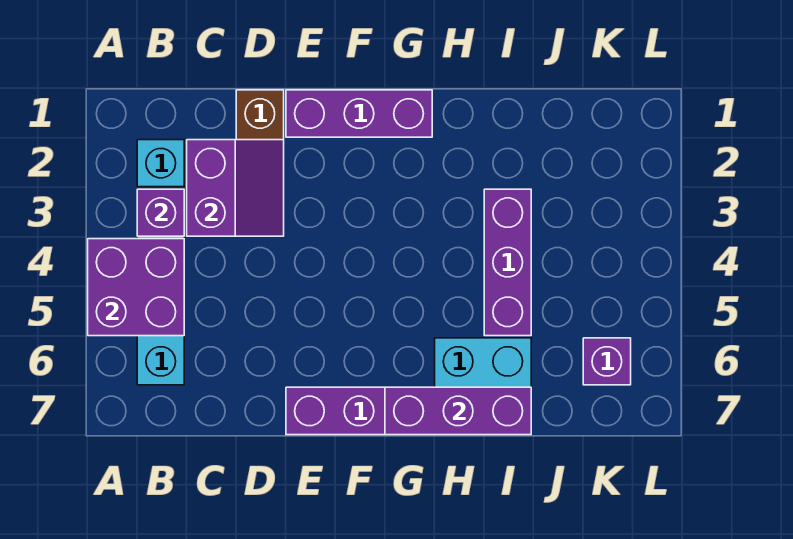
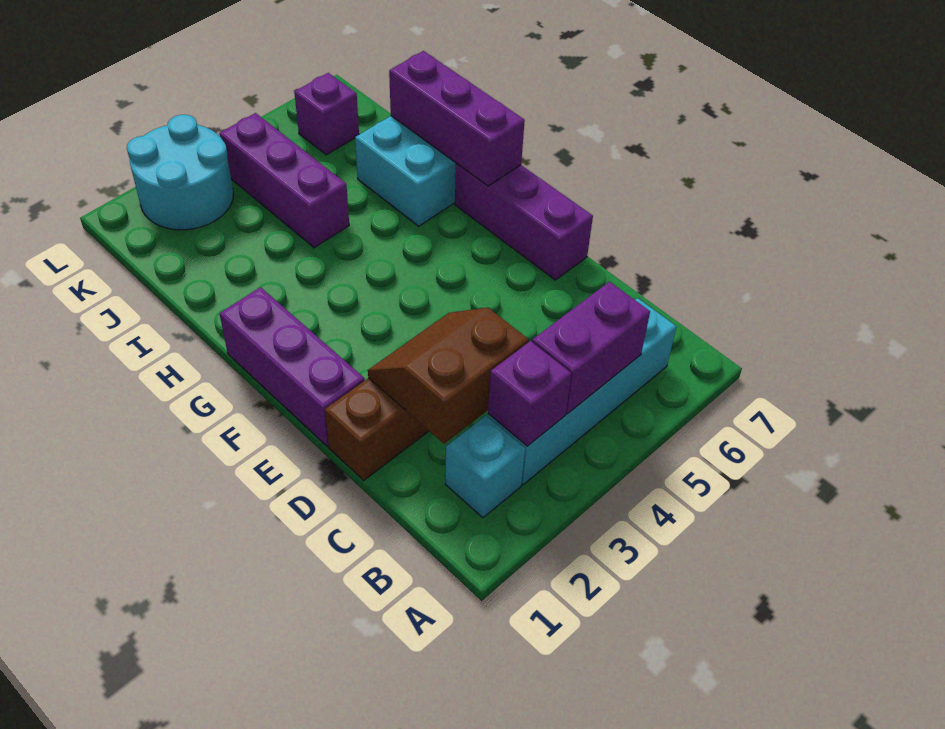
purple 2x2 brick [88,239,184,336] -> purple 1x2 brick [532,282,650,414]
purple 2x2 slope [187,140,284,236] -> brown 2x2 slope [368,308,528,444]
purple 1x3 brick [484,189,531,336] -> purple 1x3 brick turned to [219,113,349,248]
none -> cyan 2x2 round brick [127,115,233,230]

